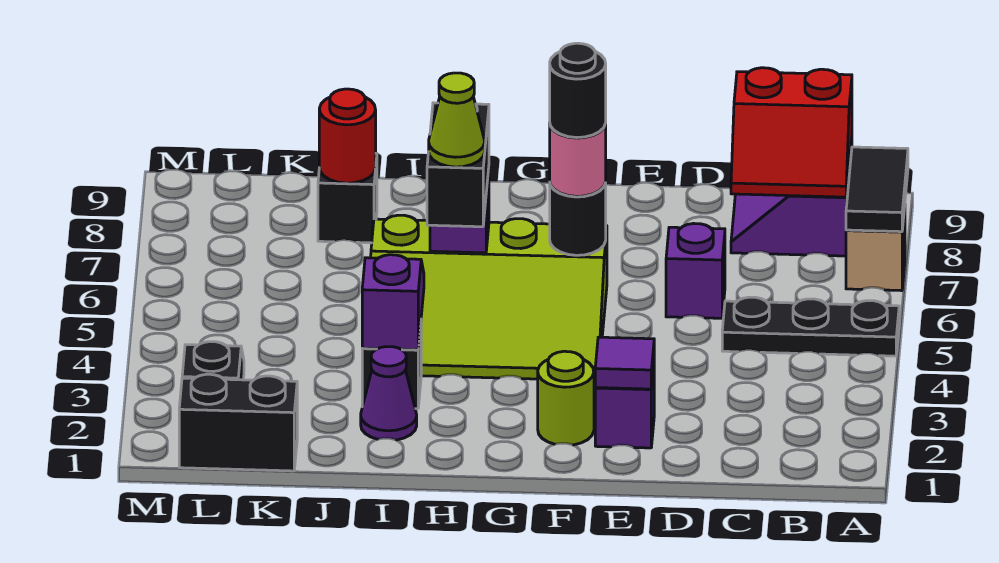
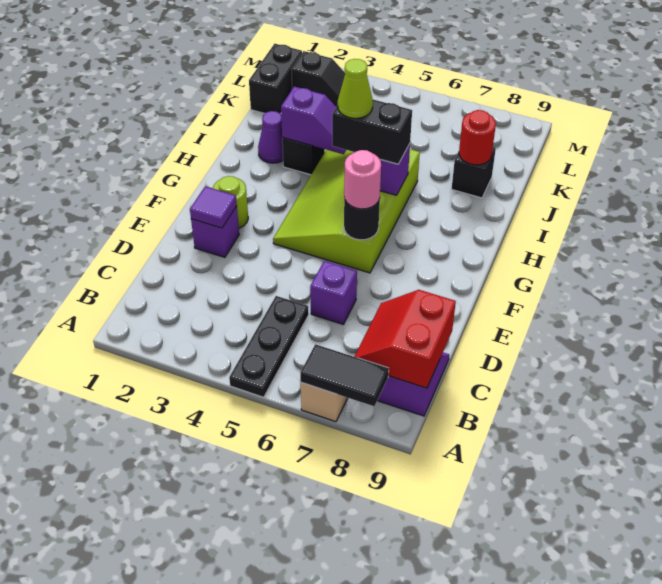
black 1x1 round brick [550,43,606,138] -> none

